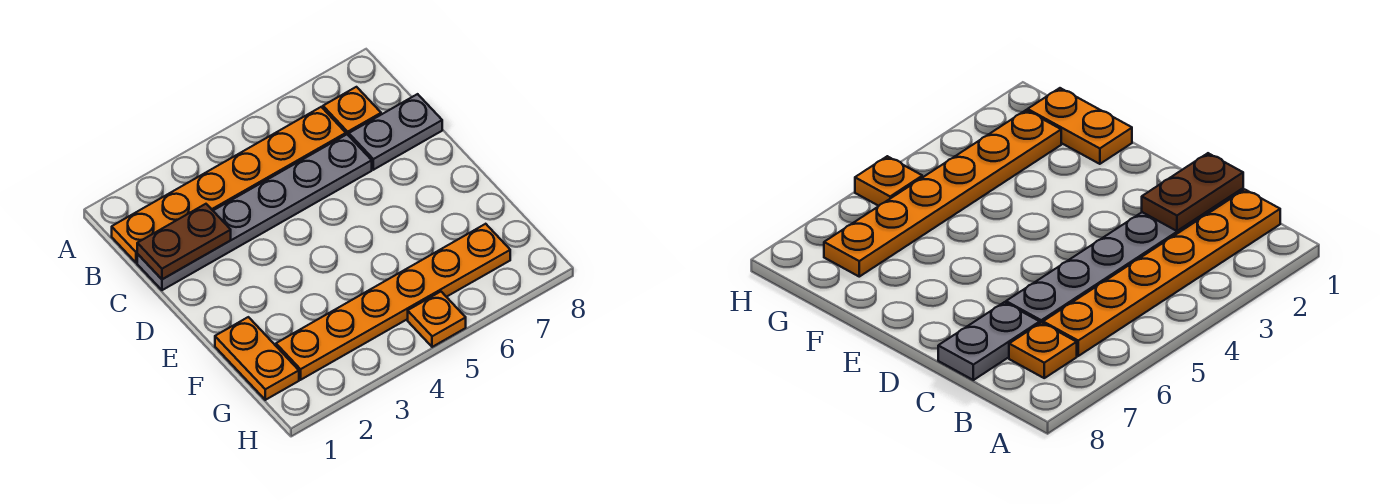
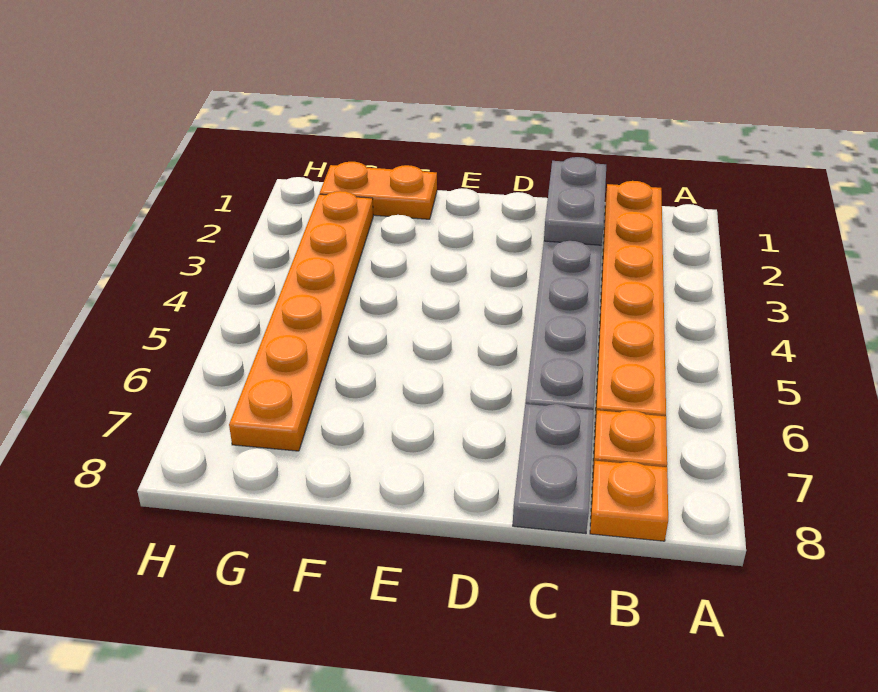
brown 1x2 plate [137,204,231,279] -> grey 1x2 plate [544,157,606,245]
orange 1x1 plate [408,292,466,347] -> orange 1x1 plate moved to [590,461,668,541]

